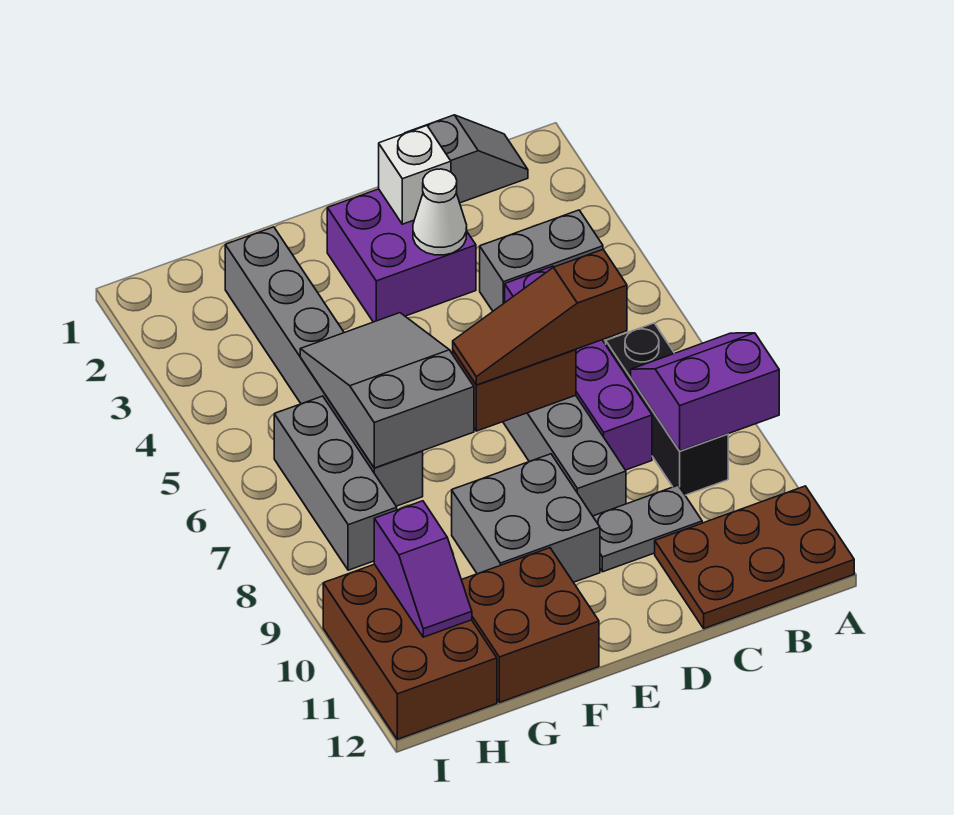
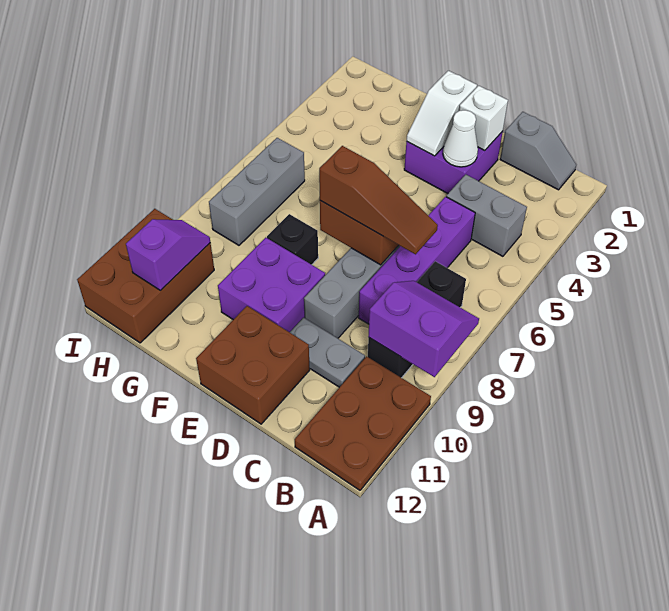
brown 2x3 plate [655,486,854,629] -> brown 2x3 plate turned to [295,356,431,490]
brown 1x3 slope [453,250,627,385] -> brown 1x3 slope turned to [319,146,438,254]
none -> white 1x2 slope [407,71,477,156]
grey 2x2 brick [452,454,600,582] -> purple 2x2 brick [218,238,325,332]
grey 2x3 slope [300,313,474,468] -> none
none -> black 1x1 brick [267,214,318,265]
brown 2x2 brick [462,548,599,702] -> brown 2x2 brick moved to [196,306,310,424]
grey 1x6 brick [225,227,423,506] -> none
purple 1x2 slope [374,501,472,637] -> purple 1x2 slope turned to [126,219,210,290]

